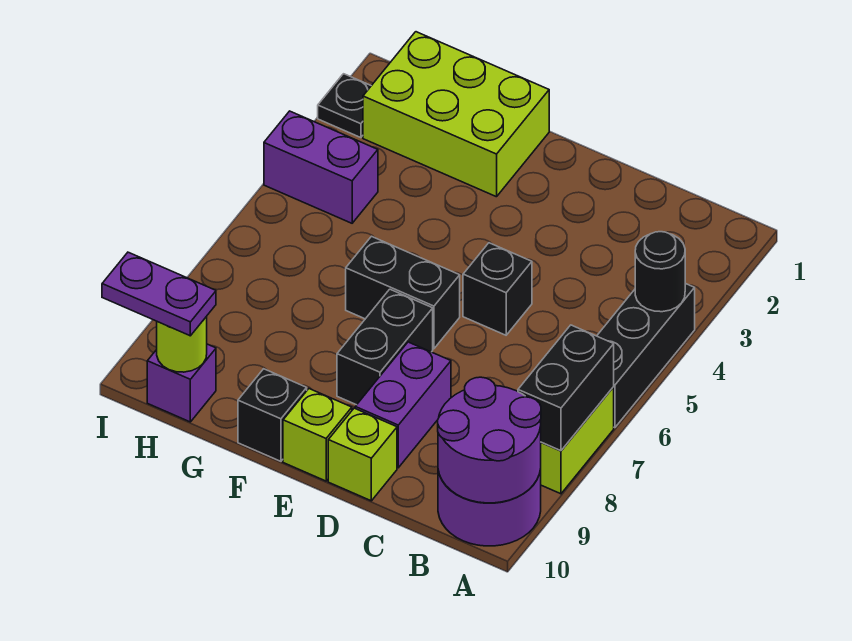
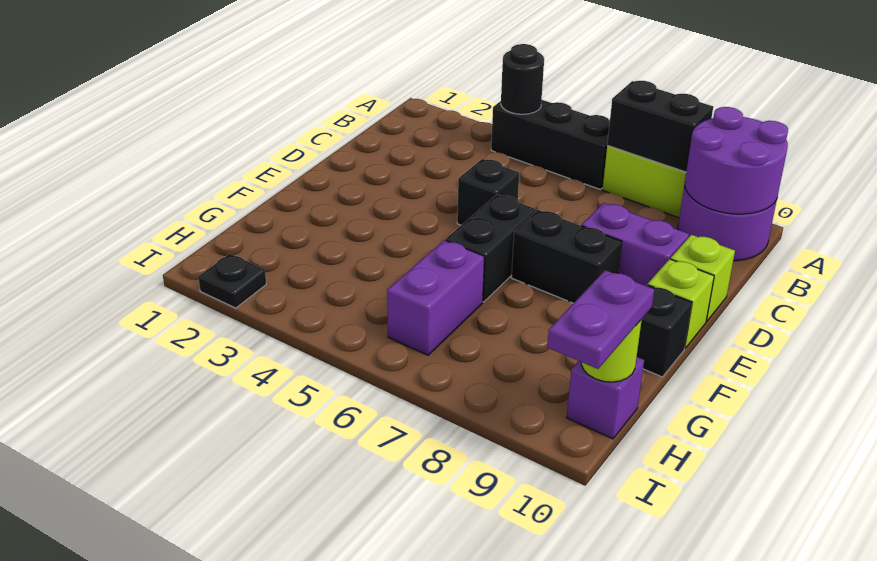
lime 2x3 brick [363,32,549,197] -> none
purple 1x2 brick [264,111,378,223] -> purple 1x2 brick moved to [387,240,484,355]

